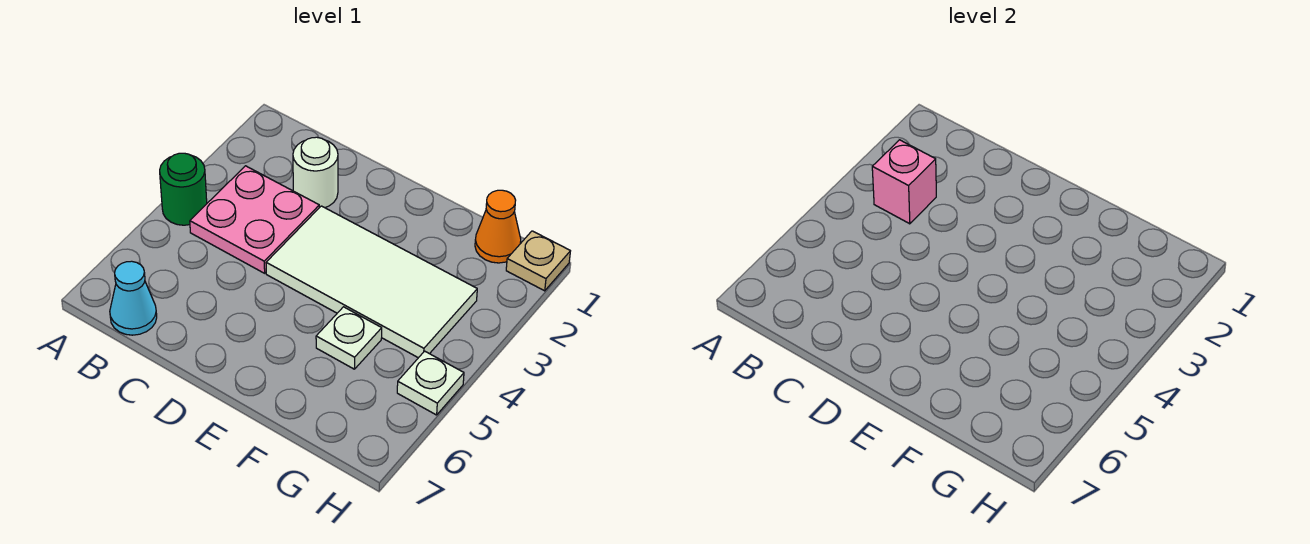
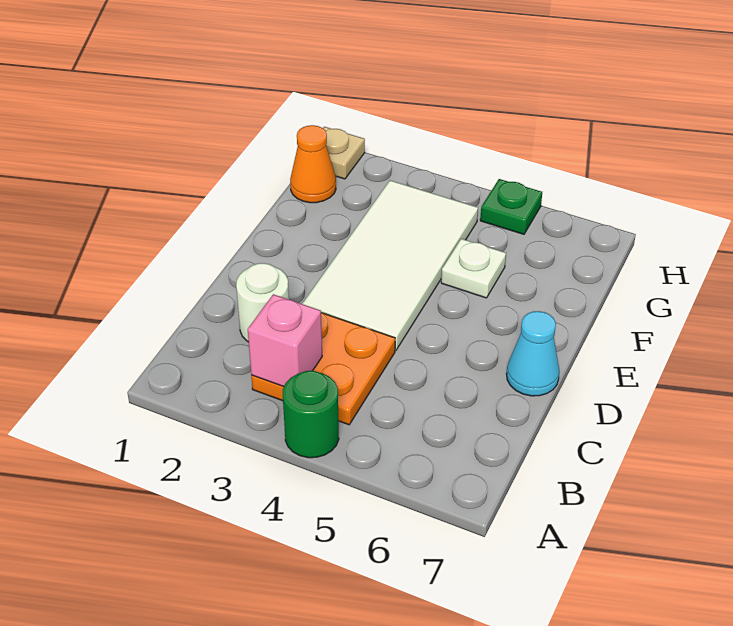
pink 2x2 plate [190,166,319,273] -> orange 2x2 plate [251,313,395,425]
cyan 1x1 cone [110,261,157,335] -> cyan 1x1 cone moved to [507,311,560,396]
white 1x1 plate [397,351,464,415] -> green 1x1 plate [480,179,542,234]

